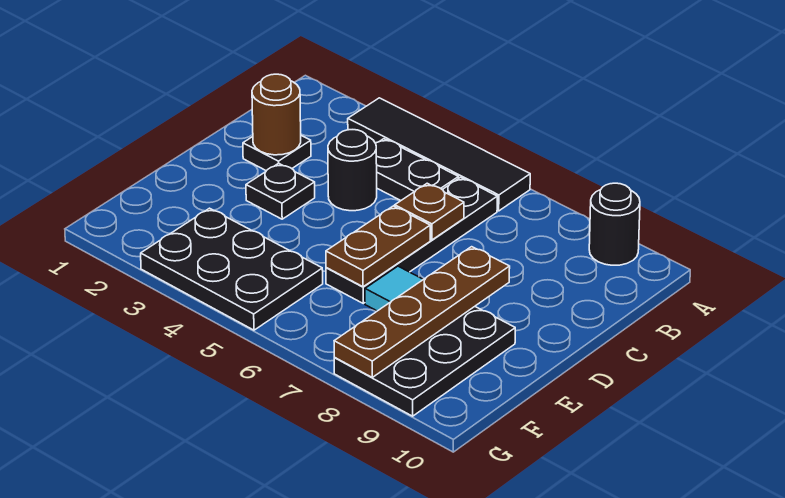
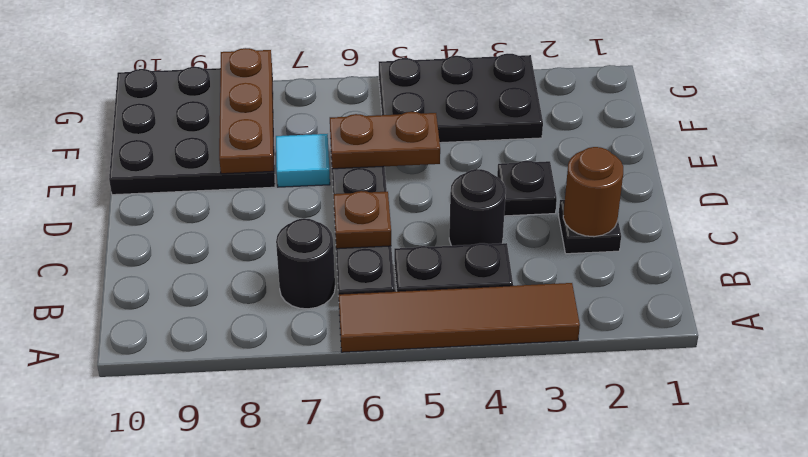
black 1x4 tile [348,98,530,211] -> brown 1x4 tile [339,283,580,352]
black 1x1 round brick [589,183,640,265] -> black 1x1 round brick moved to [276,218,335,309]
brown 1x2 plate [326,206,430,287] -> brown 1x2 plate turned to [330,112,440,169]
brown 1x4 plate [334,247,510,377] -> brown 1x3 plate [219,48,274,174]
black 2x3 plate [334,307,515,416] -> black 3x3 plate [109,67,275,195]

